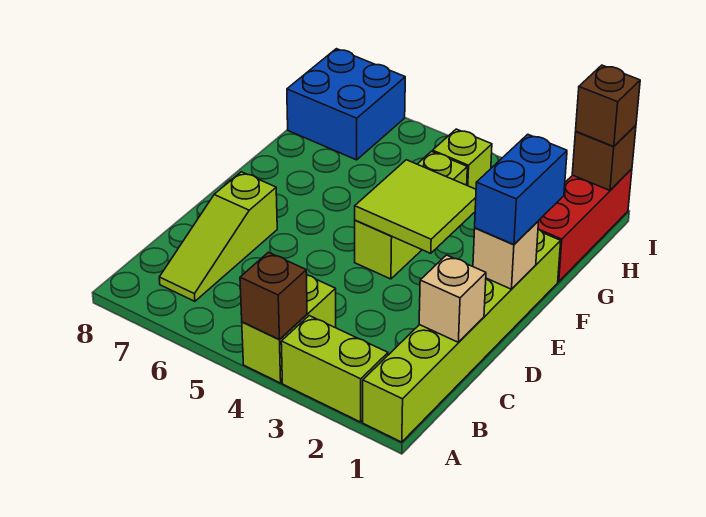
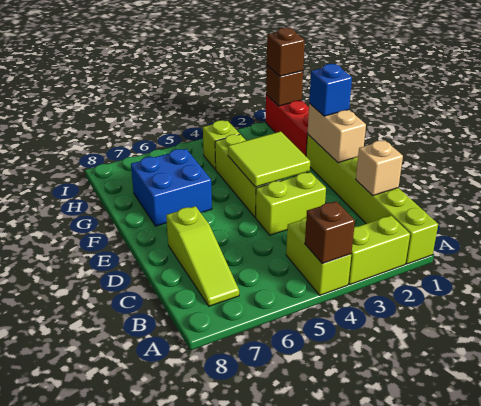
none -> lime 1x2 brick [256,172,326,235]
tan 1x1 brick [473,221,539,289] -> tan 1x2 brick [307,104,366,163]
blue 1x2 brick [475,134,567,244] -> blue 1x1 brick [309,64,352,116]
blue 2x2 brick [287,49,405,160] -> blue 2x2 brick moved to [131,149,212,226]

